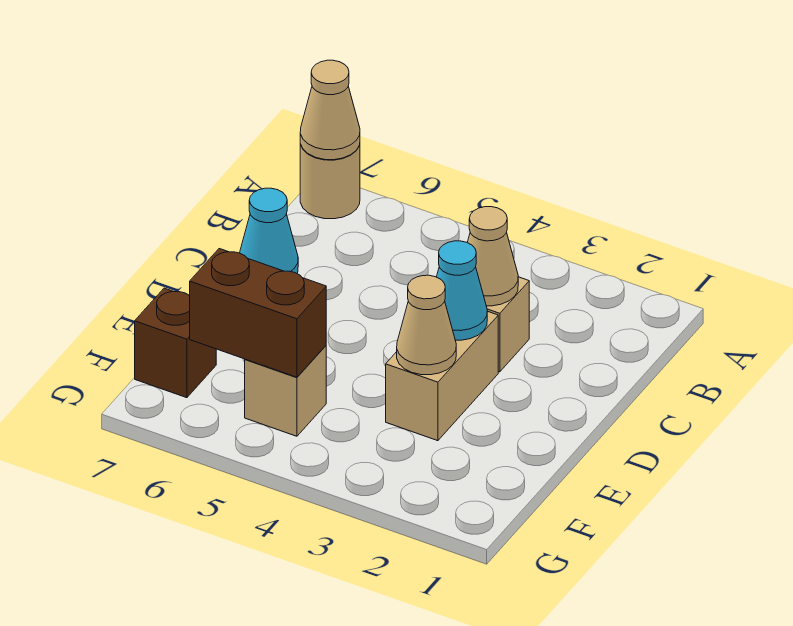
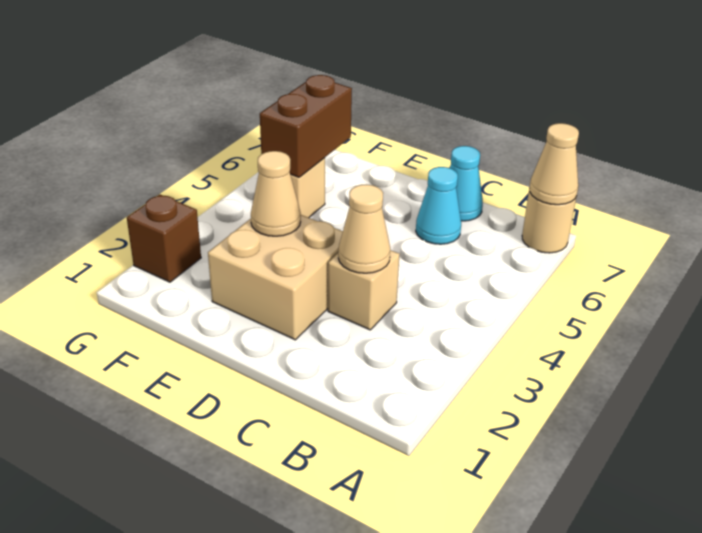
tan 1x2 brick [386,311,498,441] -> tan 2x2 brick [208,215,343,340]
cyan 1x1 cone [437,241,487,340] -> cyan 1x1 cone moved to [416,167,461,244]
brown 1x1 brick [135,288,216,398] -> brown 1x1 brick moved to [127,194,201,282]

